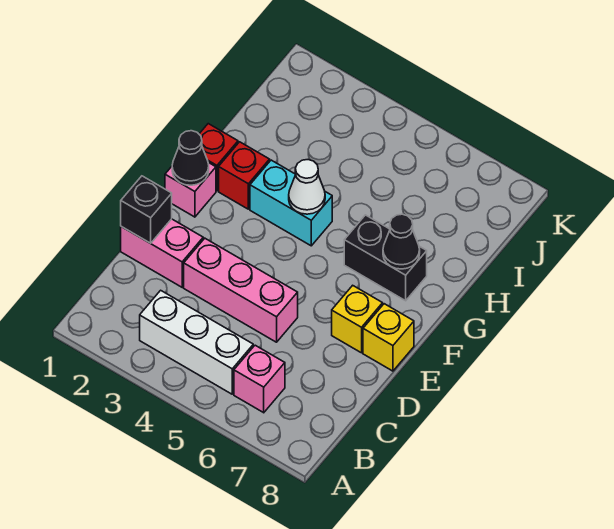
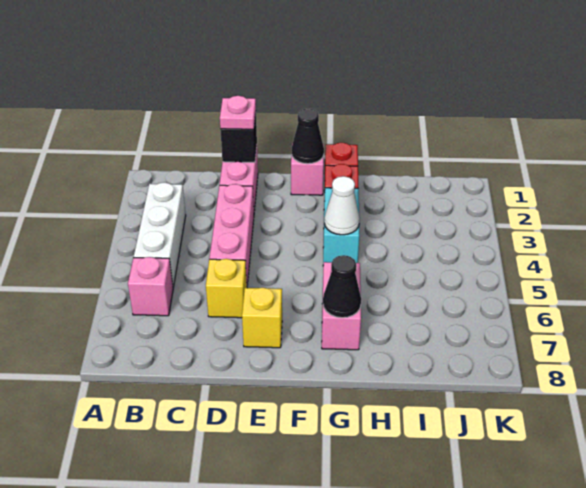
none -> pink 1x1 plate [220,96,256,129]
yellow 1x1 brick [363,304,414,371] -> yellow 1x1 brick moved to [206,259,247,318]
black 1x2 brick [344,215,427,301] -> pink 1x2 brick [322,262,361,350]

